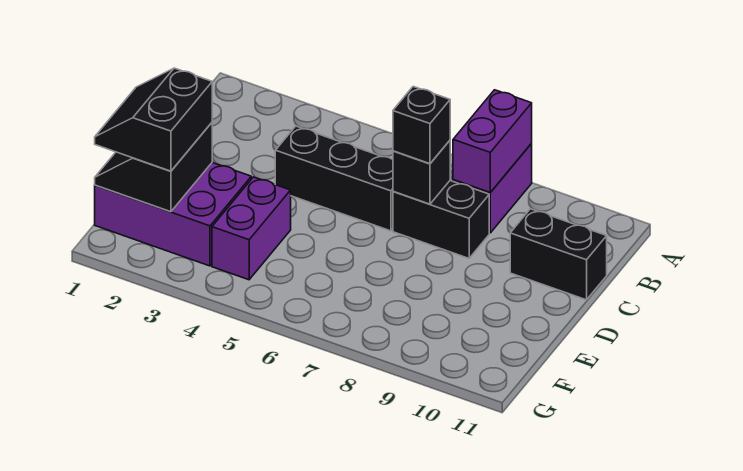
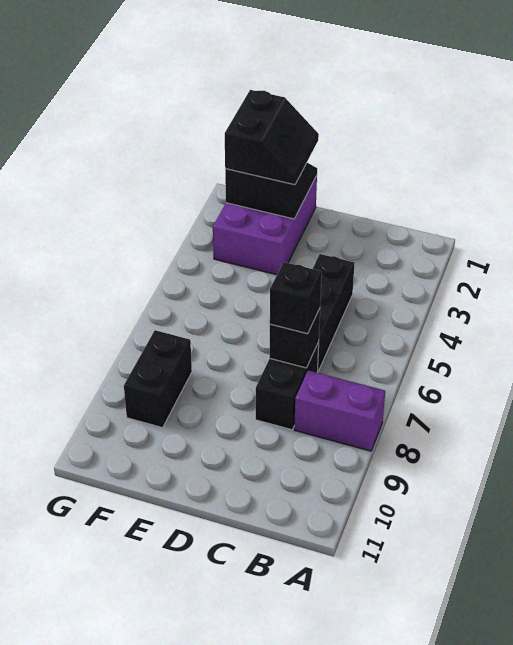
purple 1x2 brick [453,90,532,192] -> none
black 1x2 brick [510,209,607,300] -> black 1x2 brick moved to [124,330,192,428]
black 2x2 slope [95,68,212,171] -> black 2x2 slope turned to [225,90,319,185]
purple 1x2 brick [212,177,291,280] -> none

